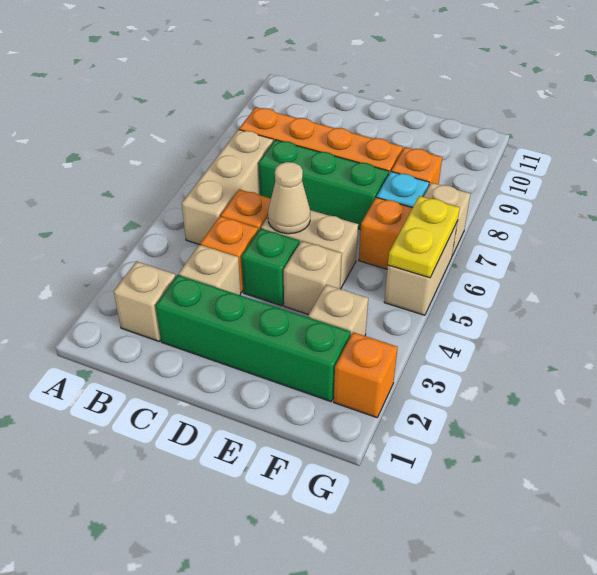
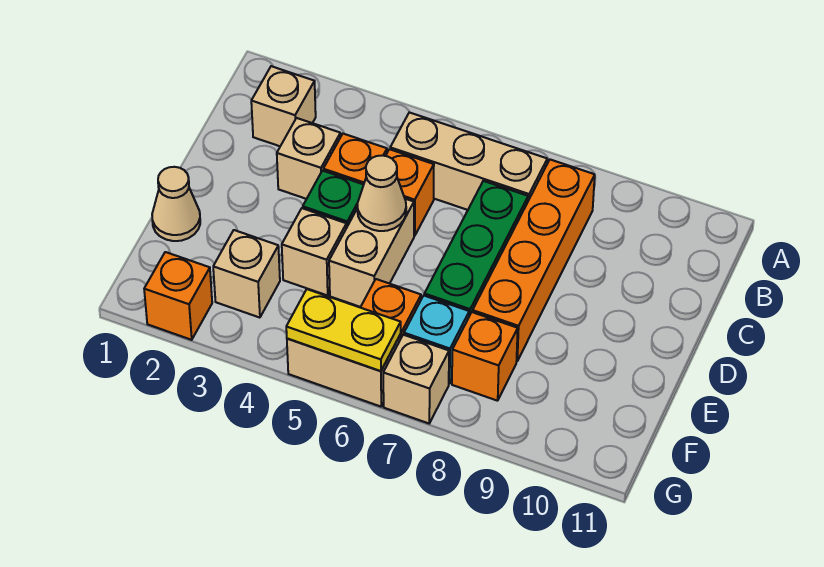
green 1x4 brick [155,275,351,402] -> none
none -> tan 1x1 cone [152,167,200,241]

